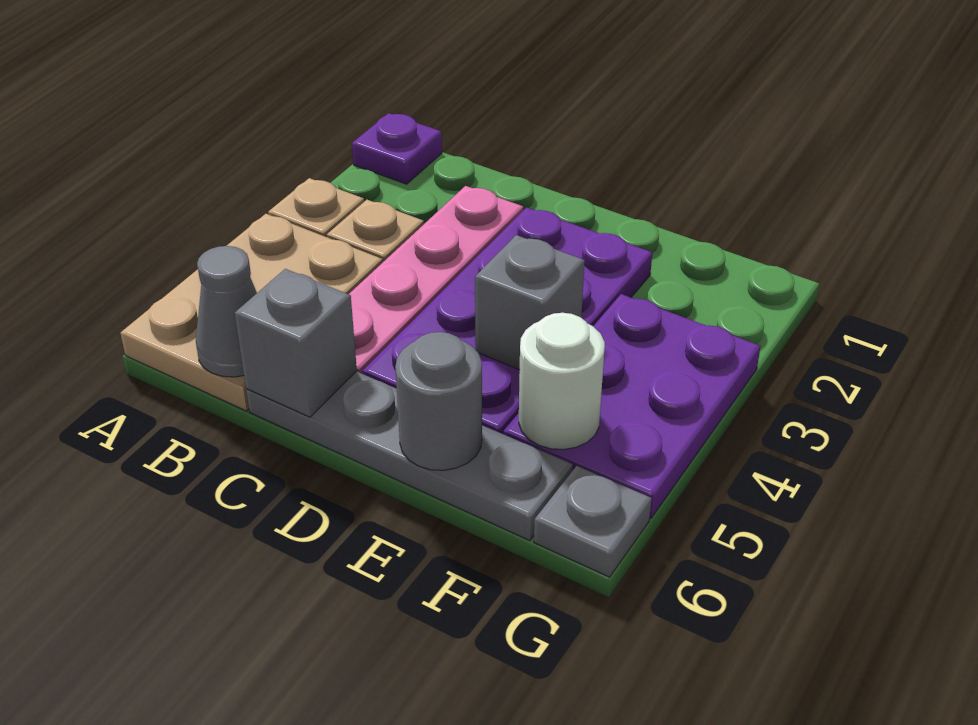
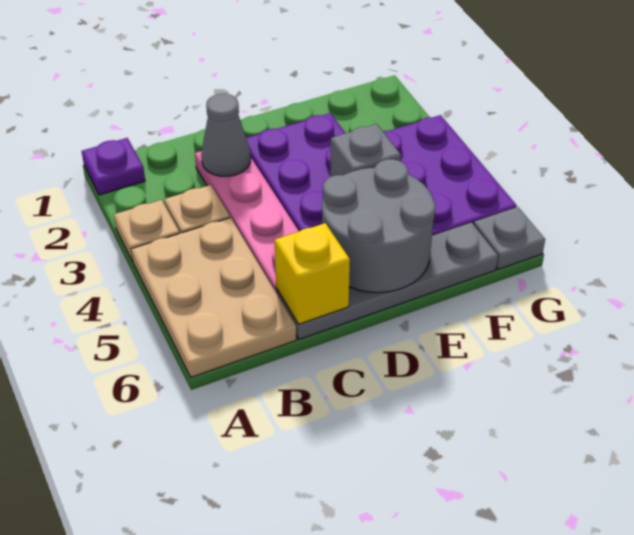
grey 1x1 cone [196,246,257,377] -> grey 1x1 cone moved to [201,94,251,176]
grey 1x1 brick [235,269,357,417] -> yellow 1x1 brick [275,223,350,324]
grey 1x1 round brick [395,332,482,470] -> grey 2x2 round brick [322,159,435,293]
white 1x1 round brick [519,313,605,450] -> none

